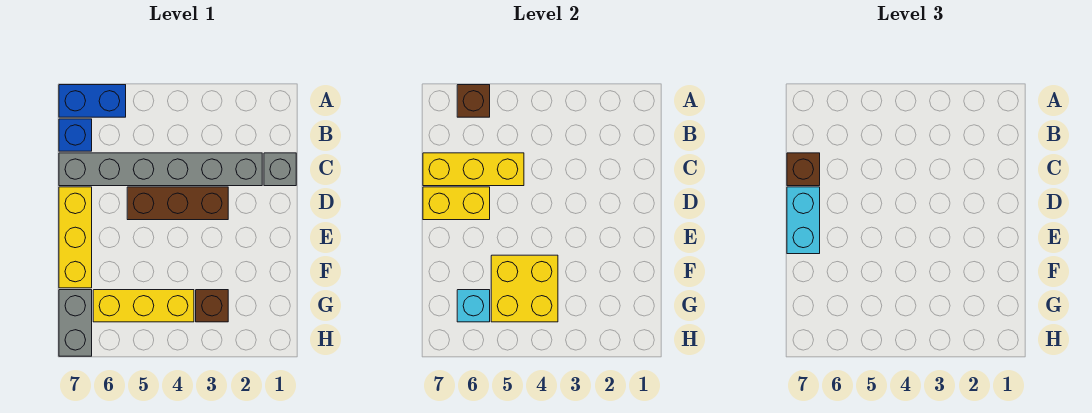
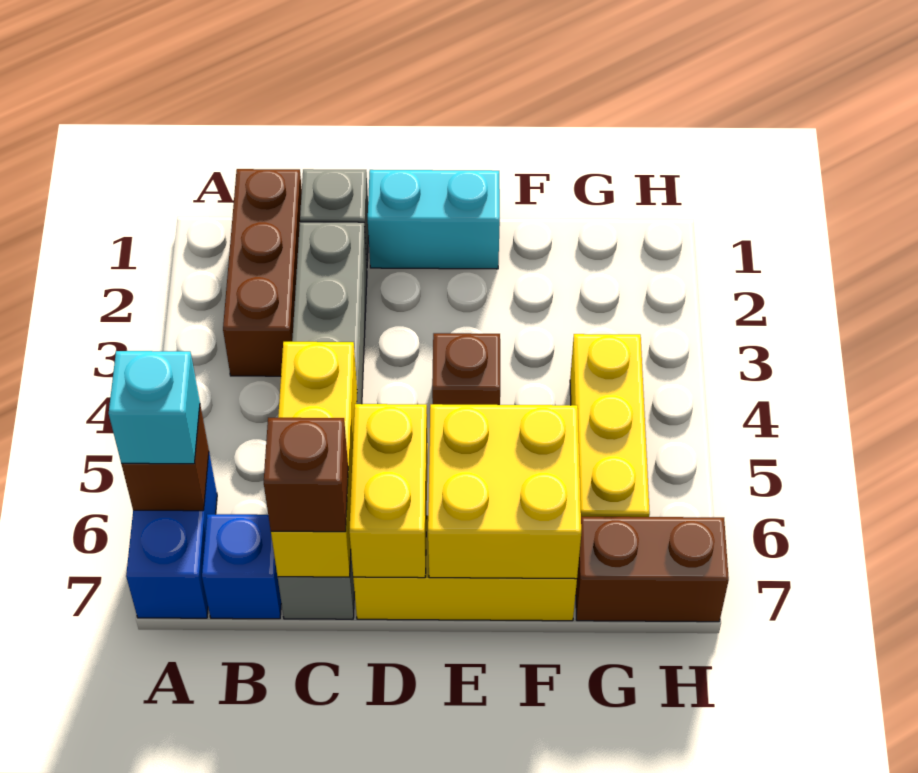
brown 1x3 brick [127,187,228,220] -> brown 1x3 brick moved to [223,169,302,376]
cyan 1x2 brick [787,187,820,254] -> cyan 1x2 brick moved to [368,170,500,269]
yellow 2x2 brick [491,255,558,322] -> yellow 2x2 brick moved to [428,404,581,579]
brown 1x1 brick [196,290,228,322] -> brown 1x1 brick moved to [432,333,500,405]
cyan 1x1 brick [457,290,490,322] -> cyan 1x1 brick moved to [109,351,200,464]
grey 1x2 brick [59,290,92,356] -> brown 1x2 brick [576,517,729,622]

